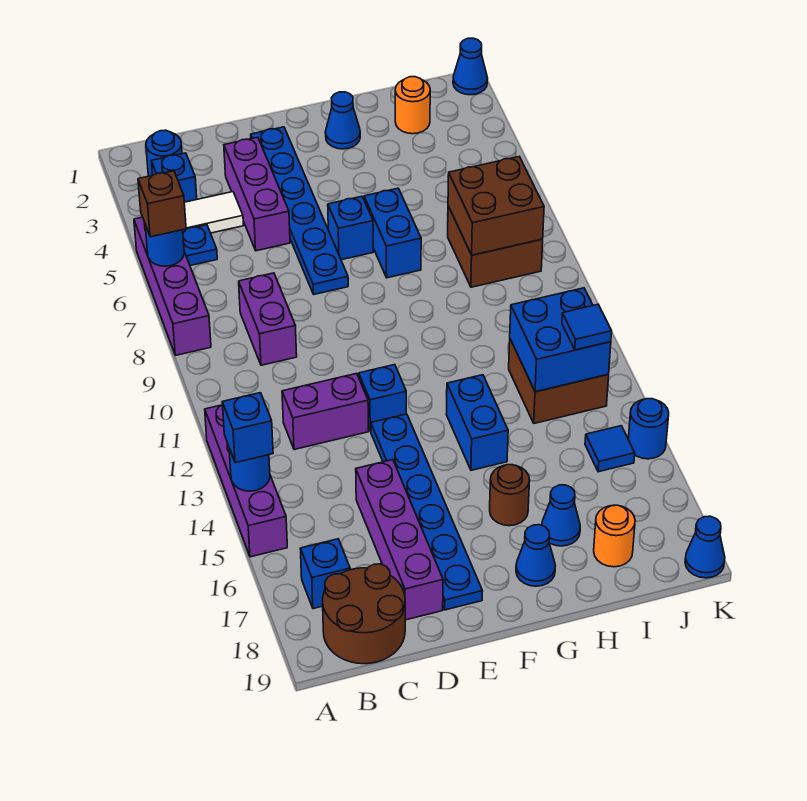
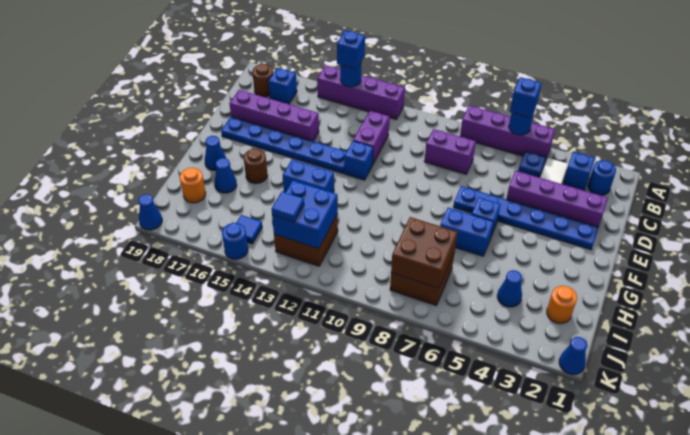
brown 1x1 brick [138,171,186,237] -> blue 1x1 brick [510,77,542,118]
brown 2x2 round brick [323,564,405,664] -> brown 1x1 round brick [253,63,273,97]
purple 1x3 brick [224,137,290,251] -> purple 1x4 brick [506,171,608,227]
blue 1x1 cone [325,92,360,149] -> blue 1x1 cone moved to [497,270,522,307]

